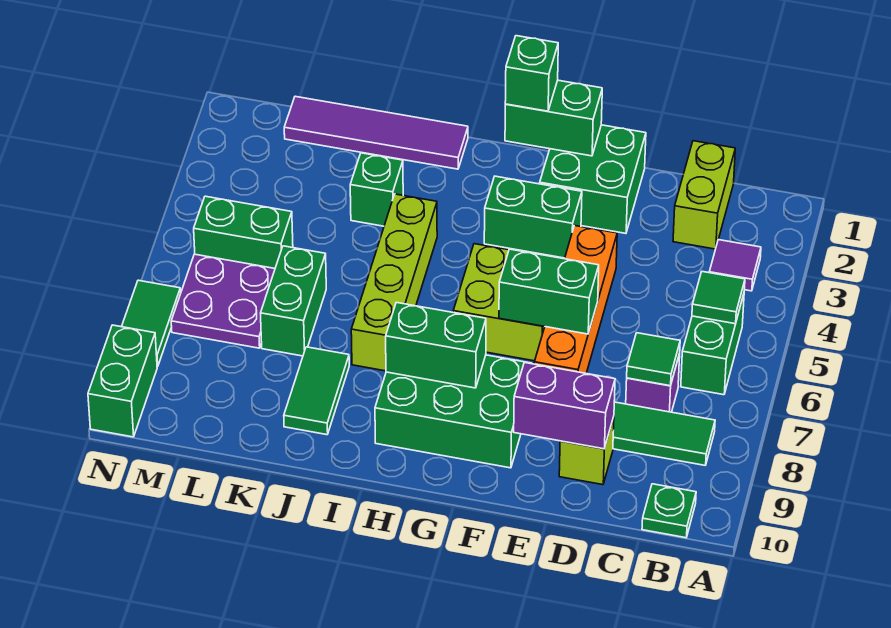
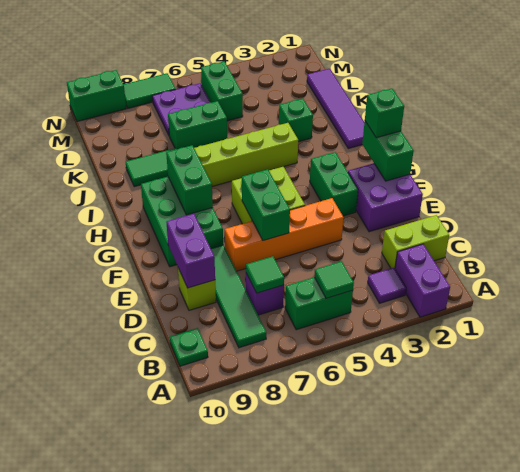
none -> purple 1x2 brick [395,244,450,317]
green 2x2 brick [540,125,646,233] -> purple 2x2 brick [348,163,423,232]

